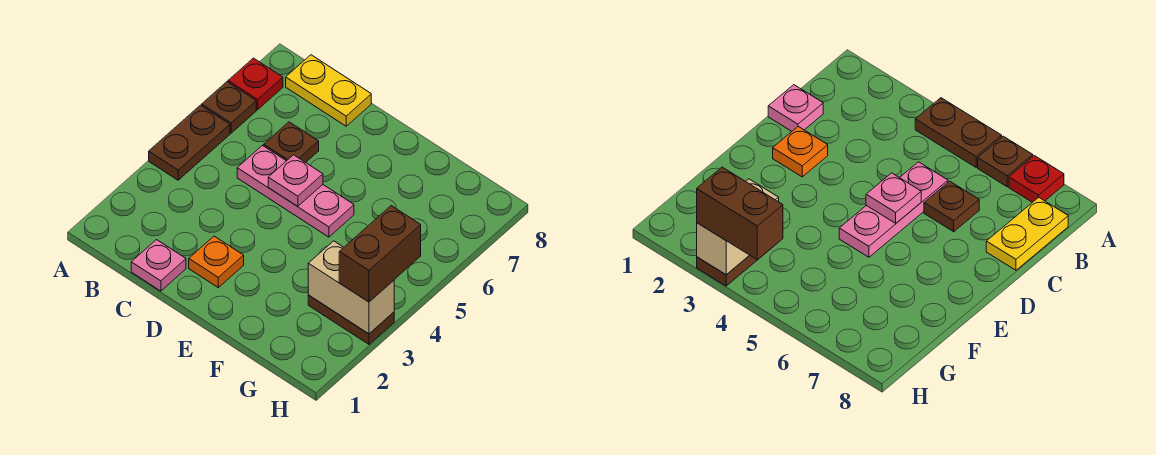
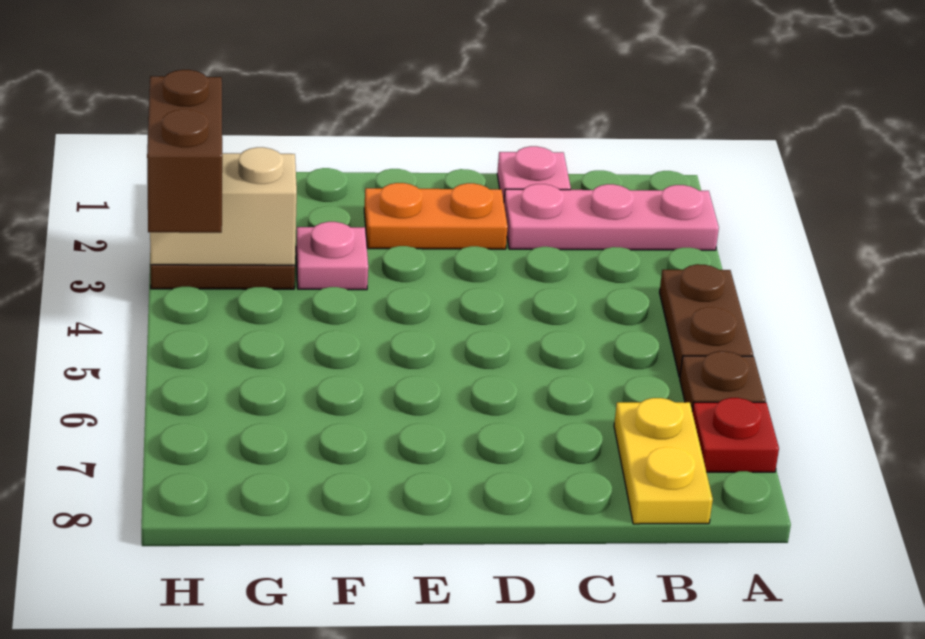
yellow 1x2 plate [286,55,371,126] -> yellow 1x2 plate turned to [614,398,713,524]
pink 1x3 plate [237,146,354,237] -> pink 1x3 plate moved to [504,184,719,250]
brown 1x1 plate [264,122,319,162] -> none
orange 1x1 plate [189,236,244,287] -> orange 1x2 plate [364,183,508,249]
pink 1x1 plate [268,155,323,206] -> pink 1x1 plate moved to [296,222,368,290]

